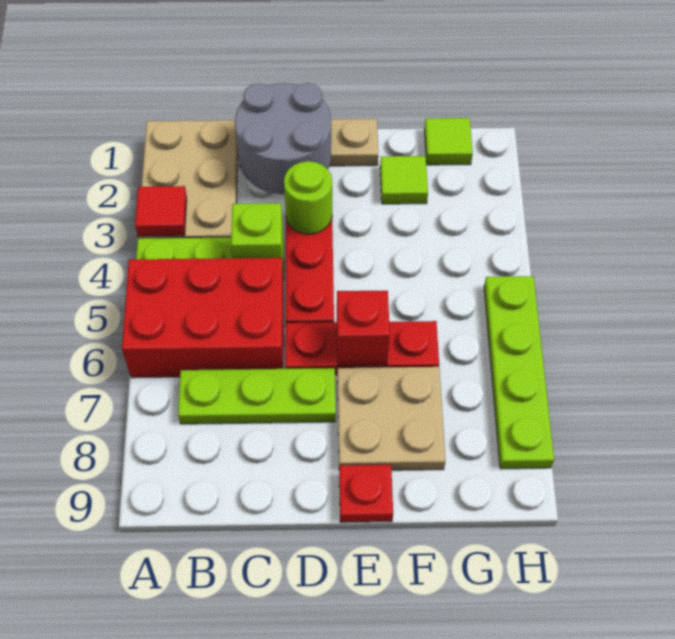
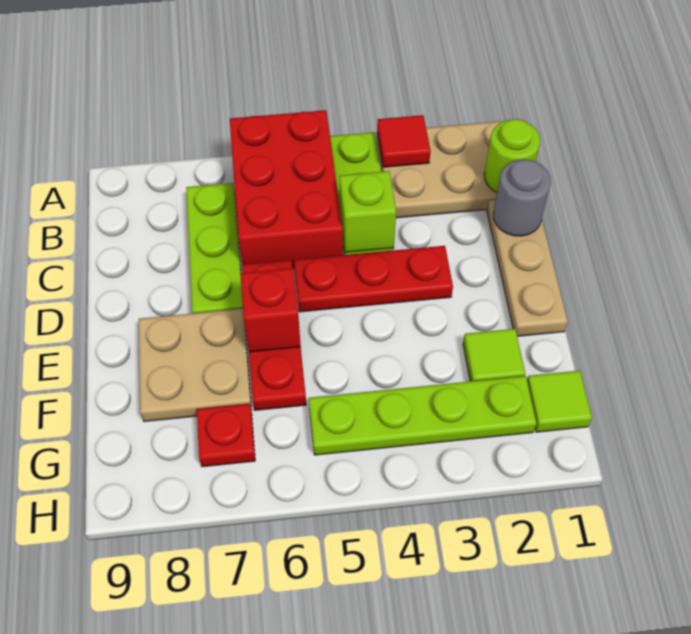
grey 2x2 round brick [235,83,331,194] -> grey 1x1 round brick [493,159,551,236]
lime 1x1 round brick [284,161,332,234] -> lime 1x1 round brick moved to [484,119,540,193]
red 1x1 plate [339,465,393,522] -> red 1x1 plate moved to [197,404,255,467]
lime 1x4 plate [484,276,554,469] -> lime 1x4 plate moved to [309,376,536,455]

